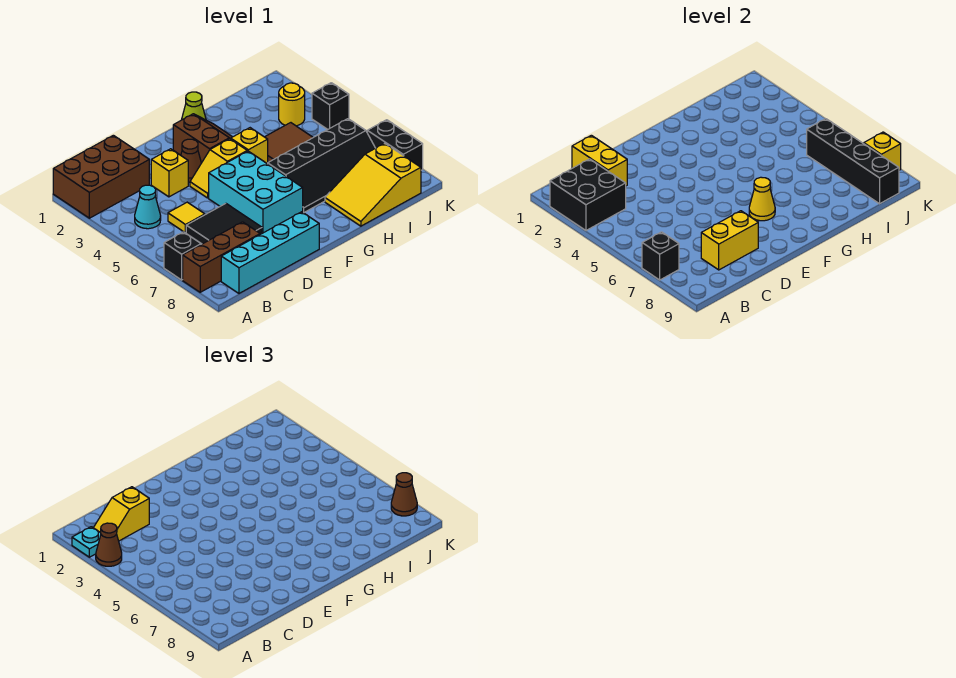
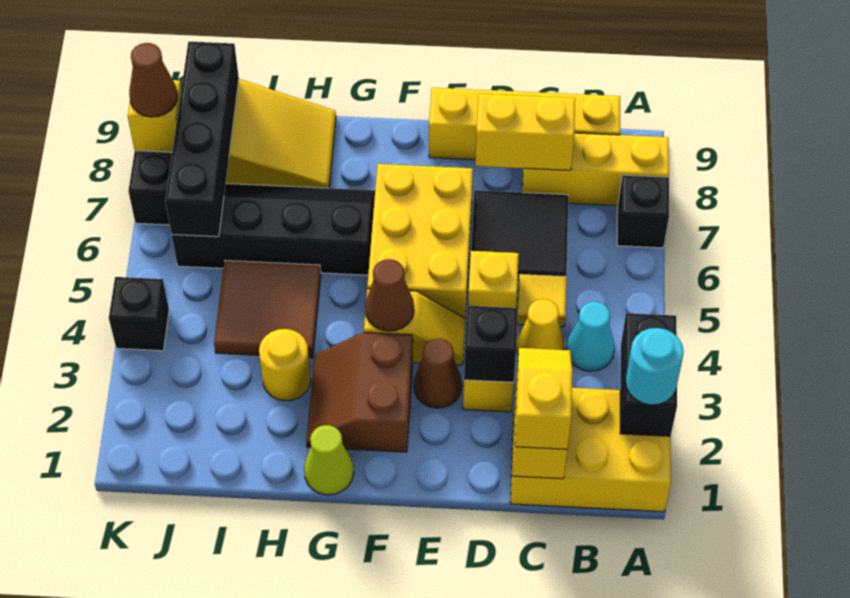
brown 2x3 brick [53,135,149,218] -> yellow 2x3 brick [510,388,671,512]
black 2x2 brick [550,159,626,230] -> black 1x2 brick [620,313,677,436]
cyan 1x1 plate [72,527,101,557] -> cyan 1x1 round brick [626,328,684,405]
brown 1x1 cone [96,523,122,566] -> brown 1x1 cone moved to [365,259,414,331]
black 1x1 brick [642,232,679,280] -> black 1x1 brick moved to [464,306,518,382]
brown 1x3 brick [183,222,260,292] -> yellow 1x3 brick [522,133,669,205]
yellow 1x2 slope [93,487,149,541] -> yellow 1x2 slope turned to [515,348,572,449]
cyan 1x4 brick [221,212,319,293] -> yellow 1x4 brick [429,88,620,160]
cyan 2x3 brick [209,151,303,233] -> yellow 2x3 brick [367,164,473,318]
yellow 1x1 cone [749,177,775,221] -> yellow 1x1 cone moved to [516,299,564,354]
yellow 1x1 brick [231,128,268,164] -> yellow 1x1 brick moved to [468,251,519,308]
yellow 1x1 round brick [279,83,305,126] -> yellow 1x1 round brick moved to [259,329,311,401]

